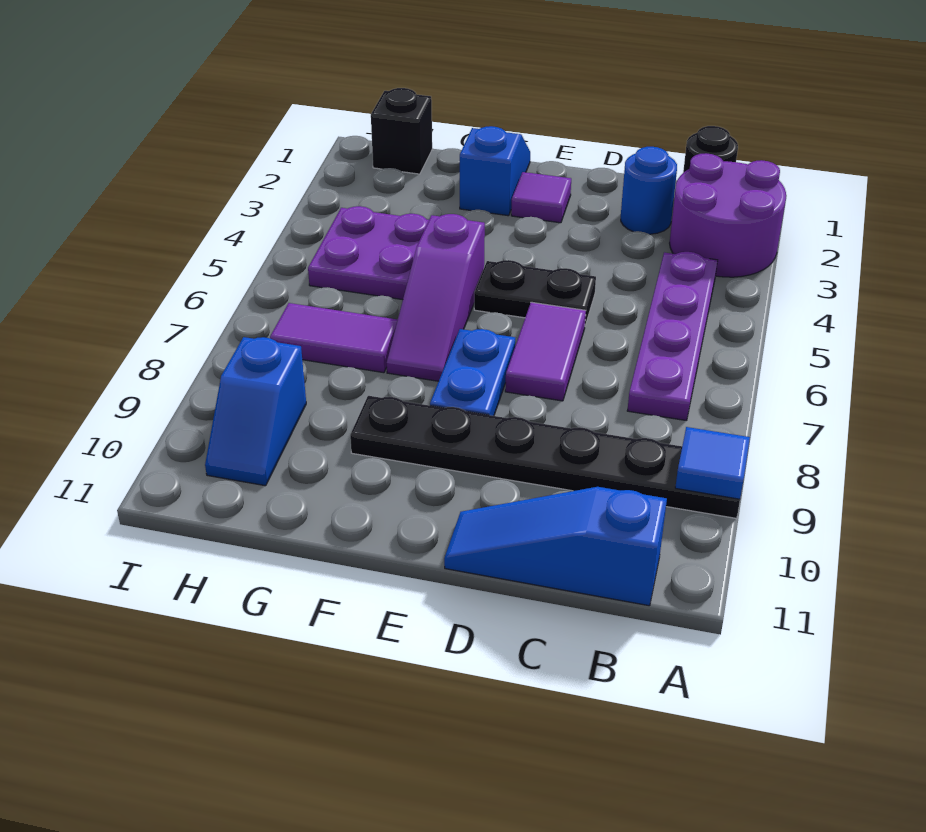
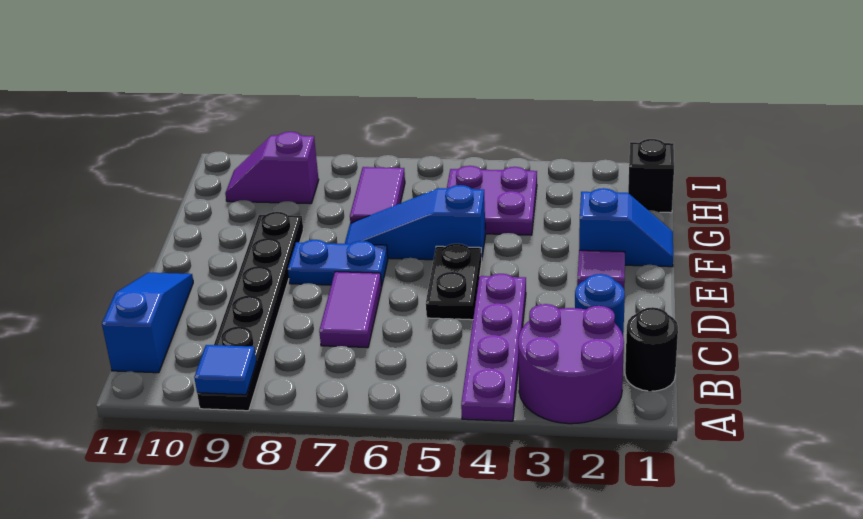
purple 1x4 plate [627,252,718,421] -> purple 1x4 plate turned to [461,274,526,421]
purple 1x2 tile [505,302,586,401] -> purple 1x2 tile turned to [319,272,382,348]
purple 1x3 slope [387,214,485,381] -> blue 1x3 slope [345,185,485,260]
blue 1x2 slope [205,337,306,486] -> purple 1x2 slope [225,132,319,204]

